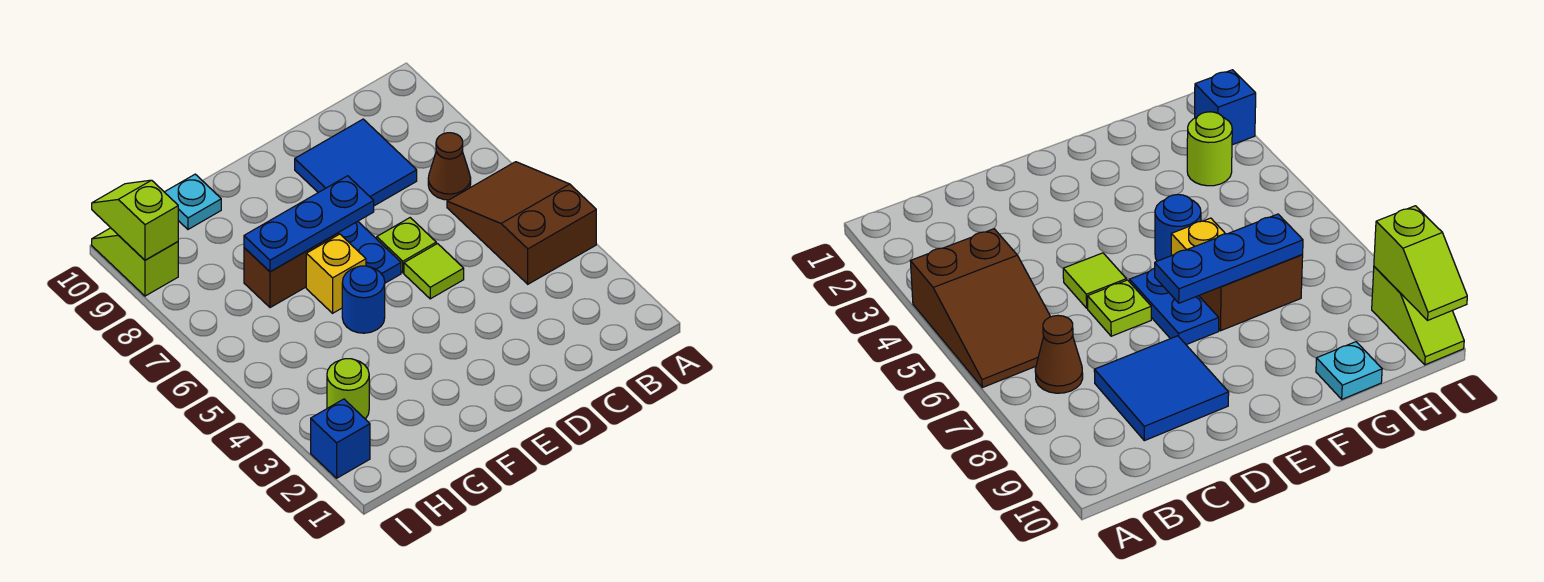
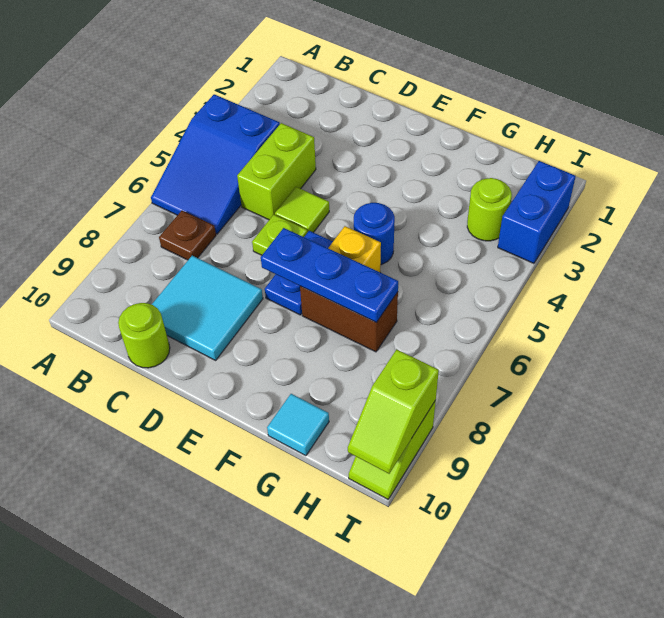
brown 2x3 slope [447,162,596,284] -> blue 2x3 slope [151,94,280,234]
brown 1x1 cone [428,133,471,200] -> brown 1x1 plate [159,211,216,260]
none -> lime 1x2 brick [237,123,316,220]
blue 2x2 tile [295,119,417,206] -> cyan 2x2 tile [152,256,263,360]
none -> lime 1x1 round brick [118,303,170,368]
cyan 1x1 plate [165,174,221,229] -> cyan 1x1 tile [267,394,329,456]
blue 1x1 brick [311,399,370,478] -> blue 1x2 brick [498,161,576,263]

